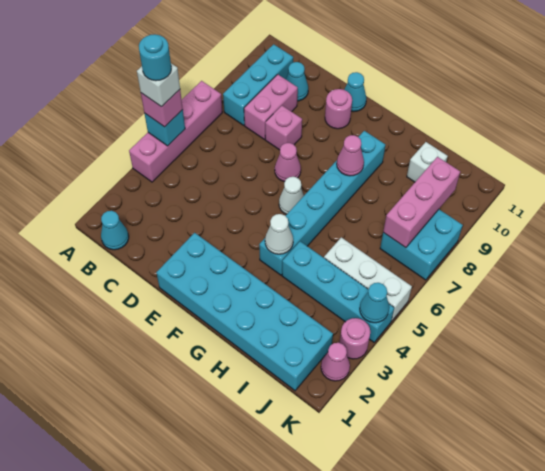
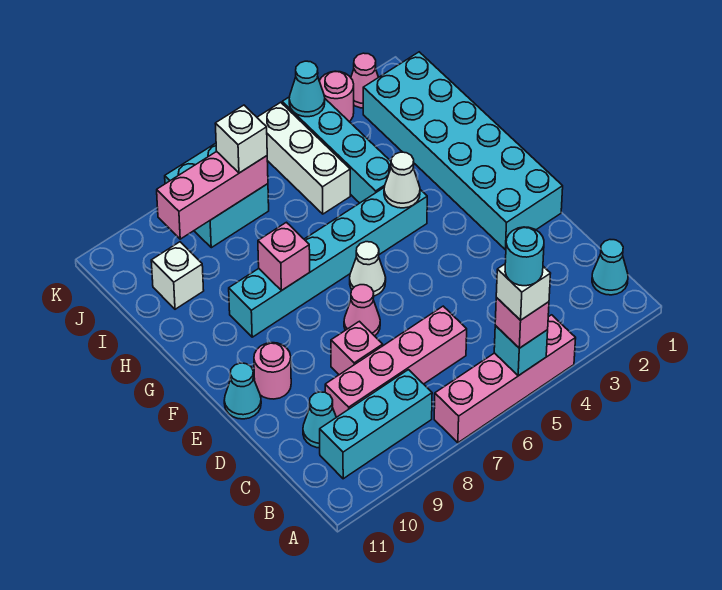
pink 1x2 brick [244,74,298,139] -> pink 1x4 brick [325,306,467,417]
pink 1x1 cone [337,135,364,176] -> pink 1x1 brick [258,222,310,290]
none -> white 1x1 brick [215,105,267,173]

